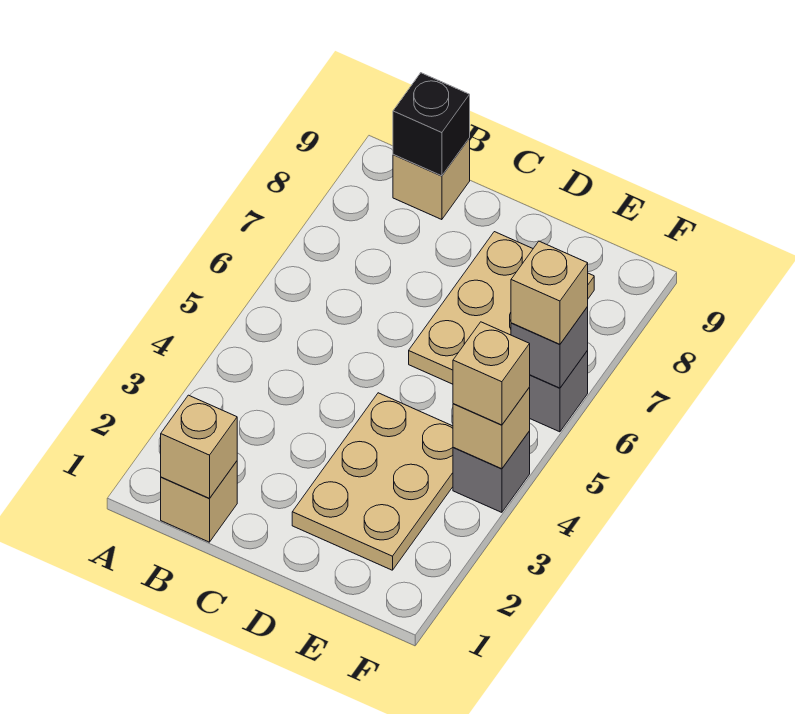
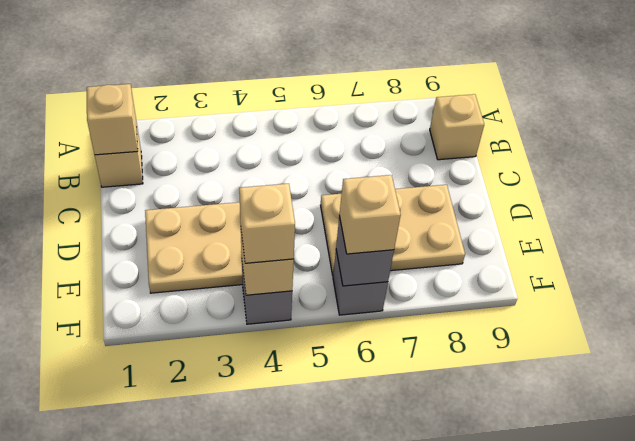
black 1x1 brick [393,73,470,176] -> none

